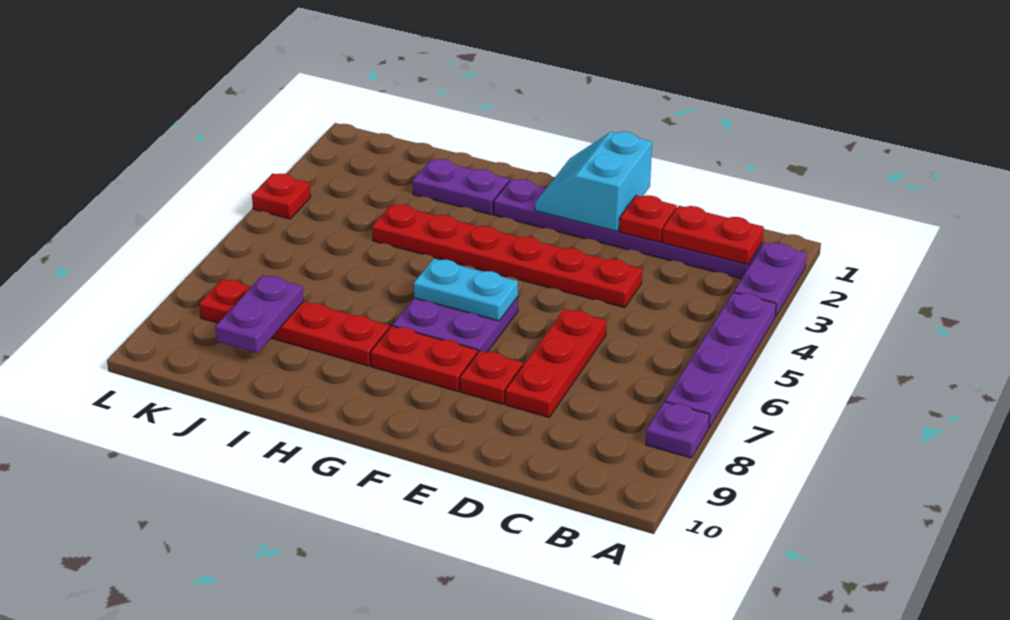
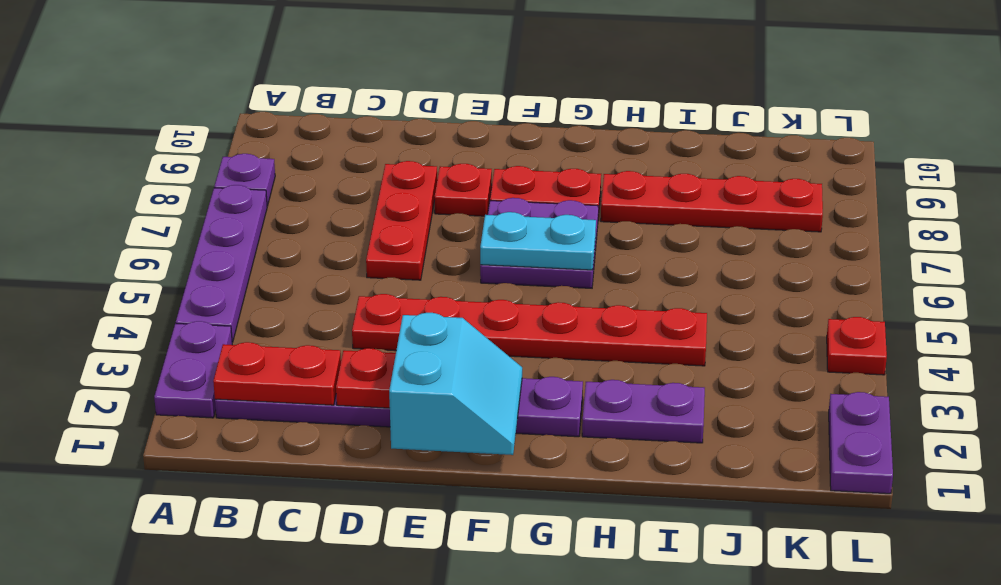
purple 1x2 plate [215,275,304,353] -> purple 1x2 plate moved to [829,392,893,494]

